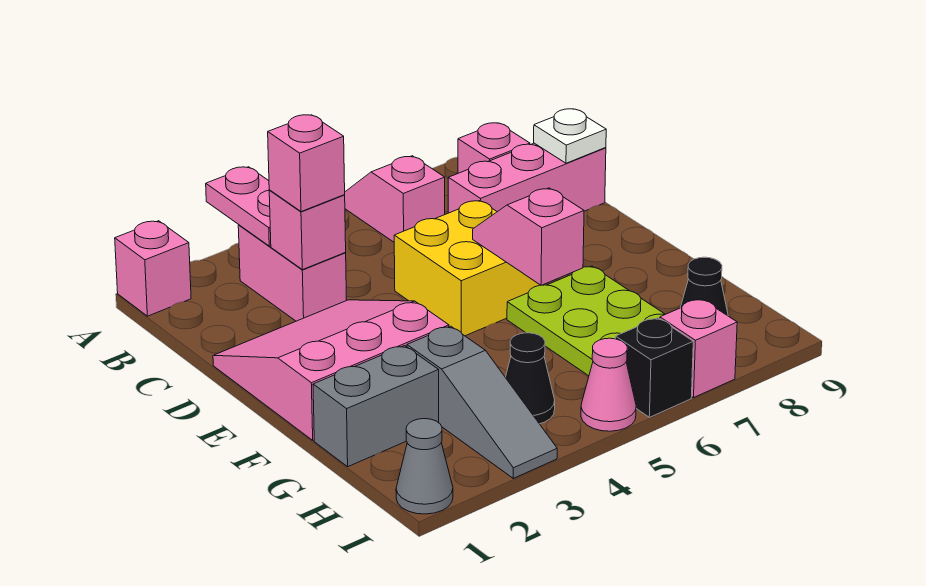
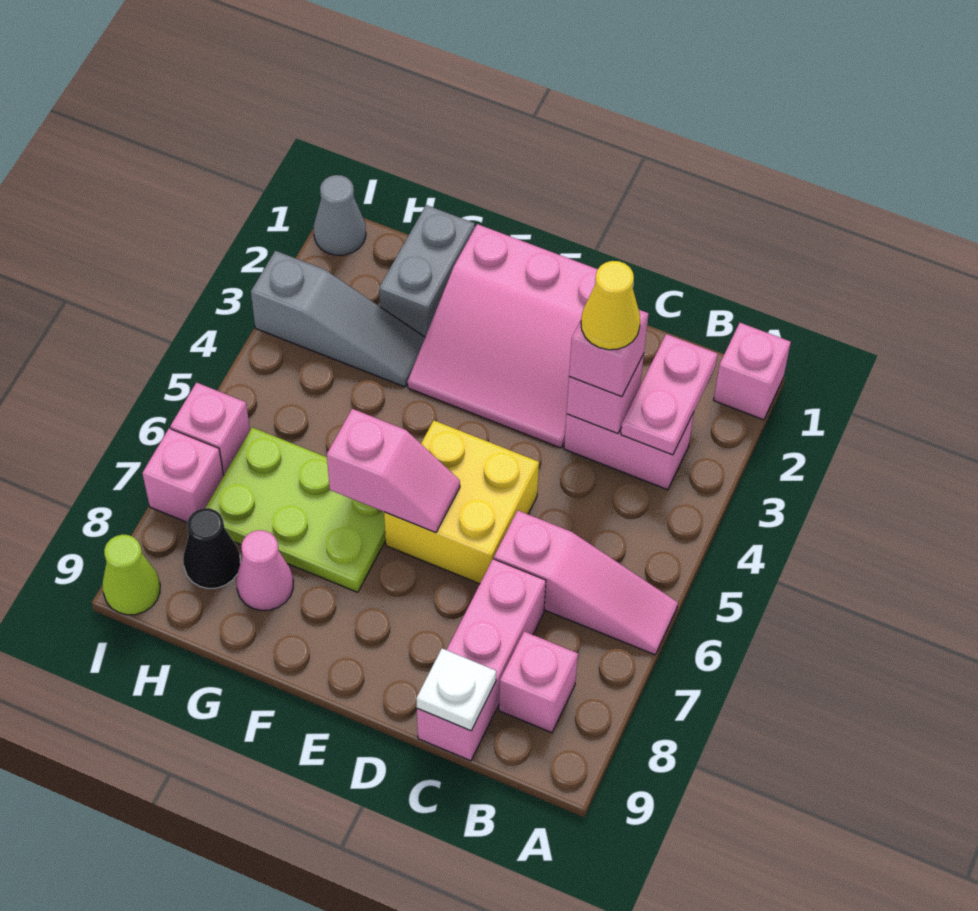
pink 1x2 plate [206,167,271,246] -> pink 1x2 plate turned to [621,334,718,455]
pink 1x2 slope [345,156,445,242] -> pink 1x3 slope [494,511,678,655]
none -> yellow 1x1 cone [581,261,640,350]
pink 3x3 slope [213,300,449,440] -> pink 3x3 slope turned to [407,224,598,448]
grey 1x3 slope [407,326,557,478] -> grey 1x3 slope turned to [251,251,425,387]
black 1x1 cone [505,333,555,424] -> none
pink 1x1 cone [581,338,636,431] -> pink 1x1 cone moved to [236,530,293,611]
black 1x1 brick [615,318,693,417] -> pink 1x1 brick [170,383,250,475]
none -> lime 1x1 cone [103,535,160,615]

